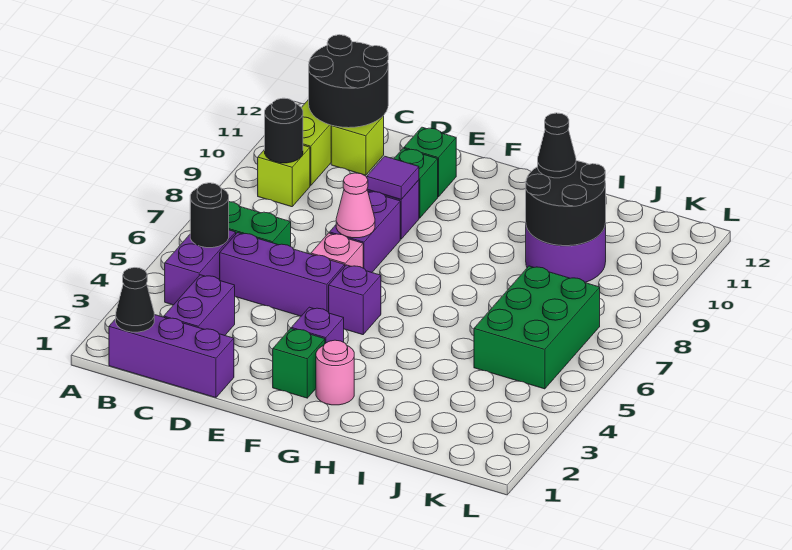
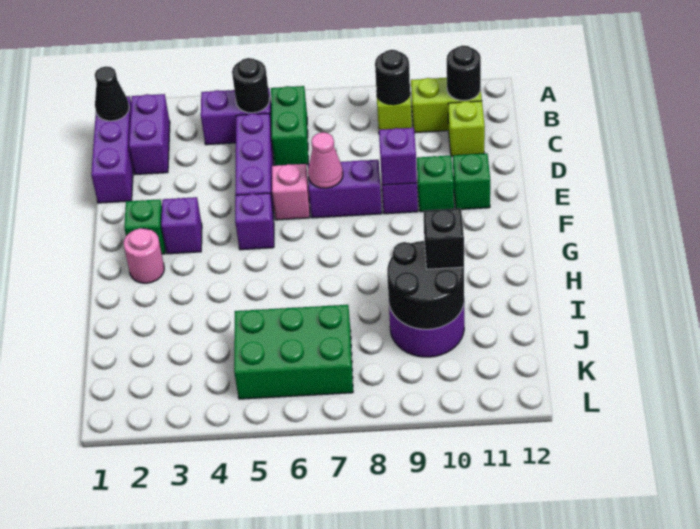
black 2x2 round brick [309,35,388,128] -> black 1x1 round brick [447,46,481,100]
purple 1x2 brick [164,275,235,335] -> purple 1x2 brick turned to [129,94,170,174]
purple 1x1 tile [367,156,419,199] -> purple 1x1 brick [379,127,417,185]
black 1x1 cone [538,113,576,178] -> black 1x1 brick [424,208,464,269]

